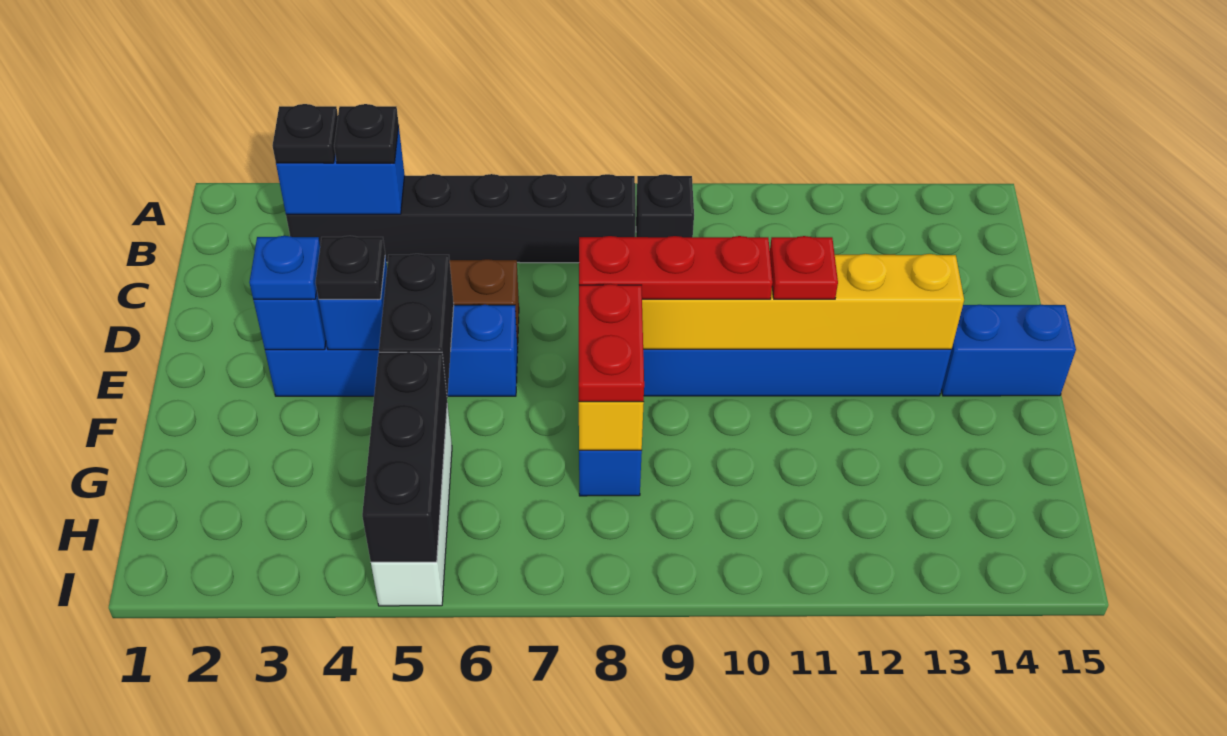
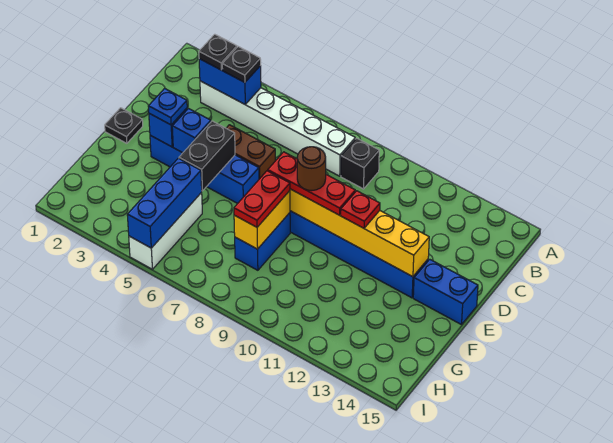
black 1x6 brick [286,174,636,263] -> white 1x6 brick [200,81,355,176]
black 1x1 plate [316,236,385,299] -> black 1x1 plate moved to [105,108,143,143]
none -> brown 1x1 round brick [297,147,326,191]
black 1x3 brick [362,352,447,562] -> blue 1x3 brick [127,158,202,248]

